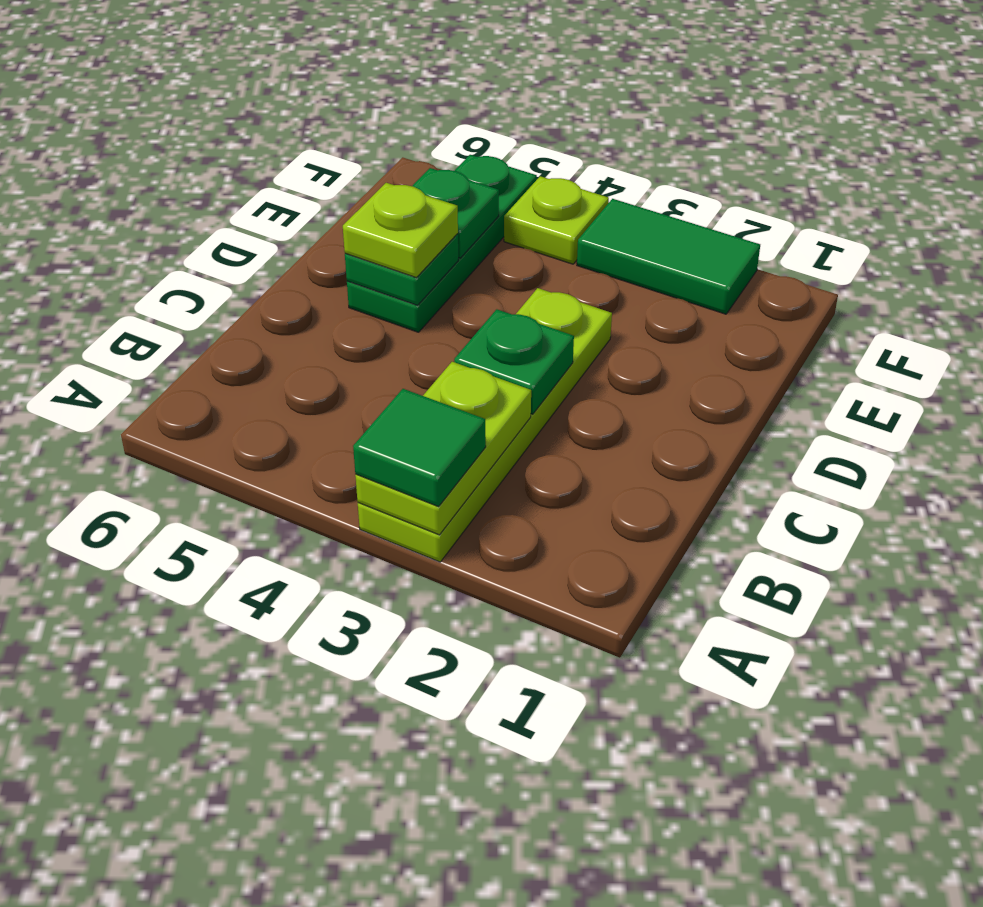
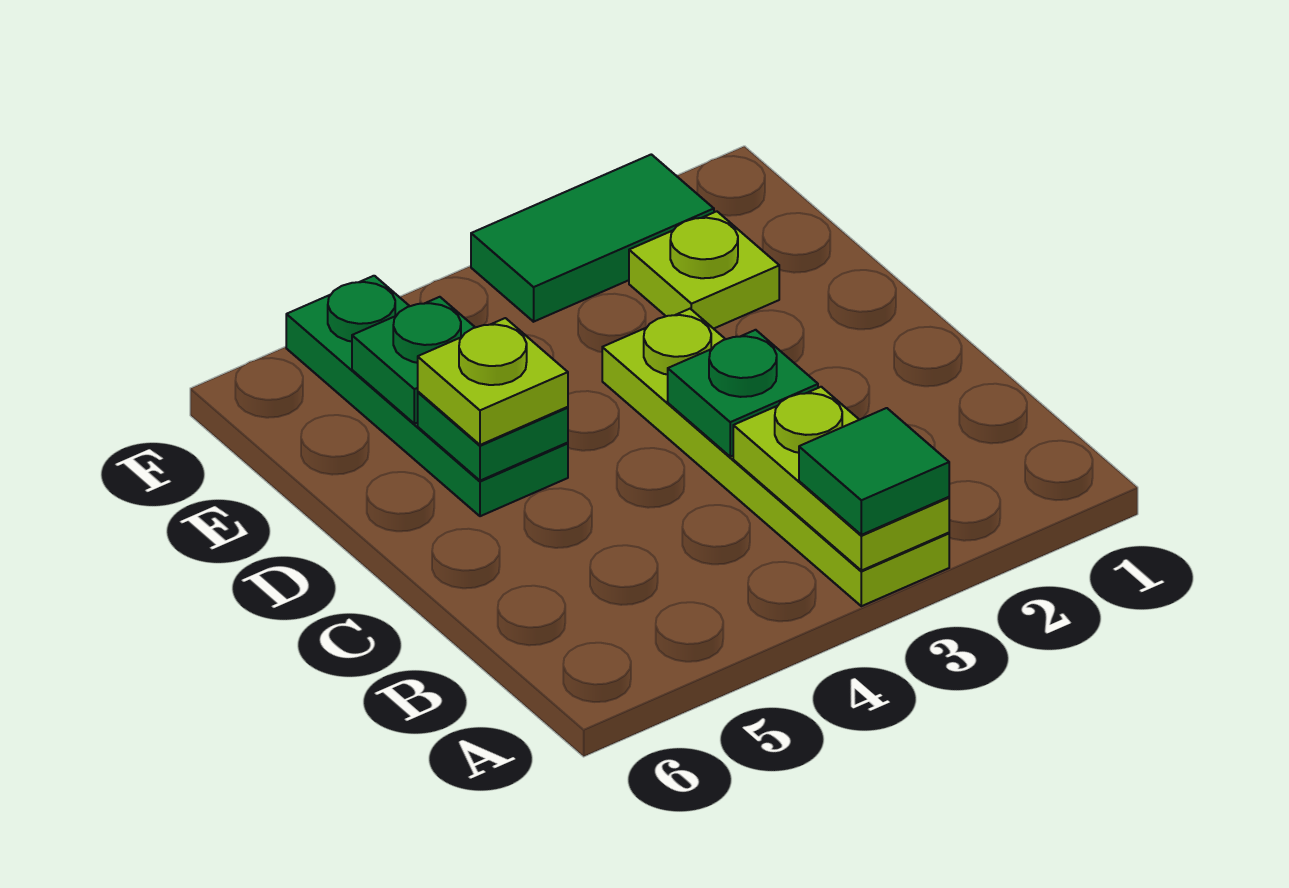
lime 1x1 plate [504,176,609,264] -> lime 1x1 plate moved to [629,211,779,329]

